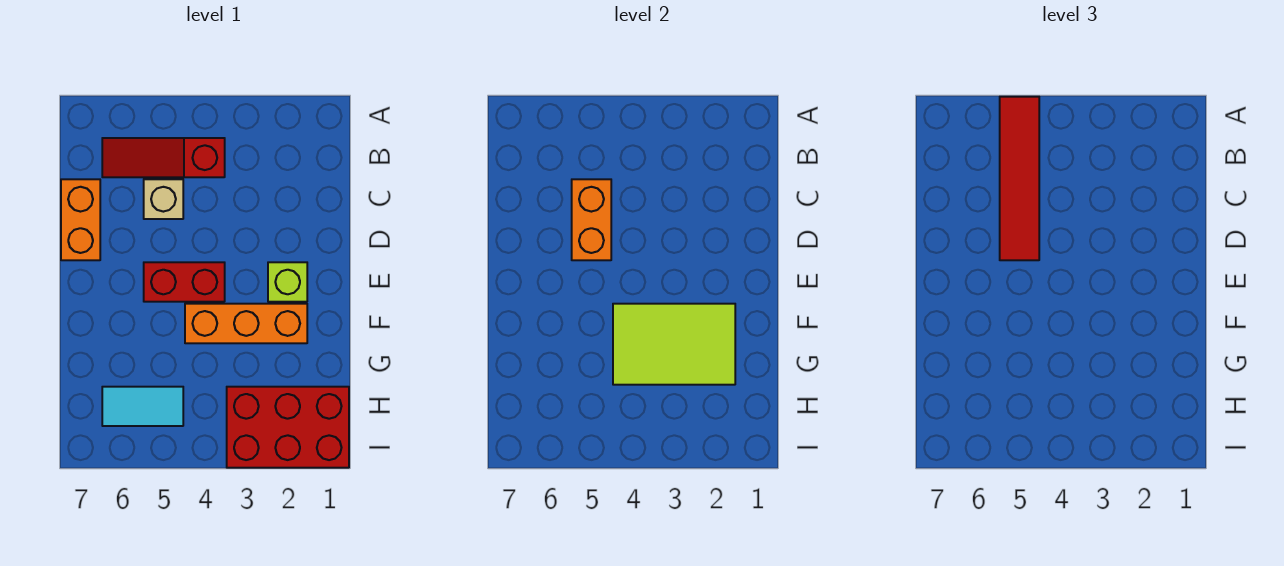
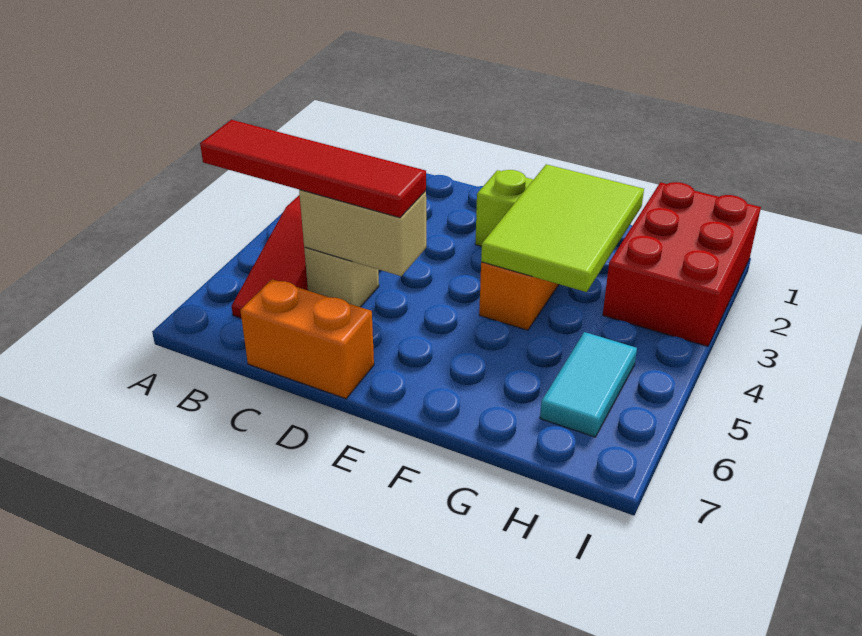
orange 1x2 brick [572,179,611,260] -> tan 1x2 brick [299,190,426,276]
red 1x2 brick [144,262,225,302] -> none

